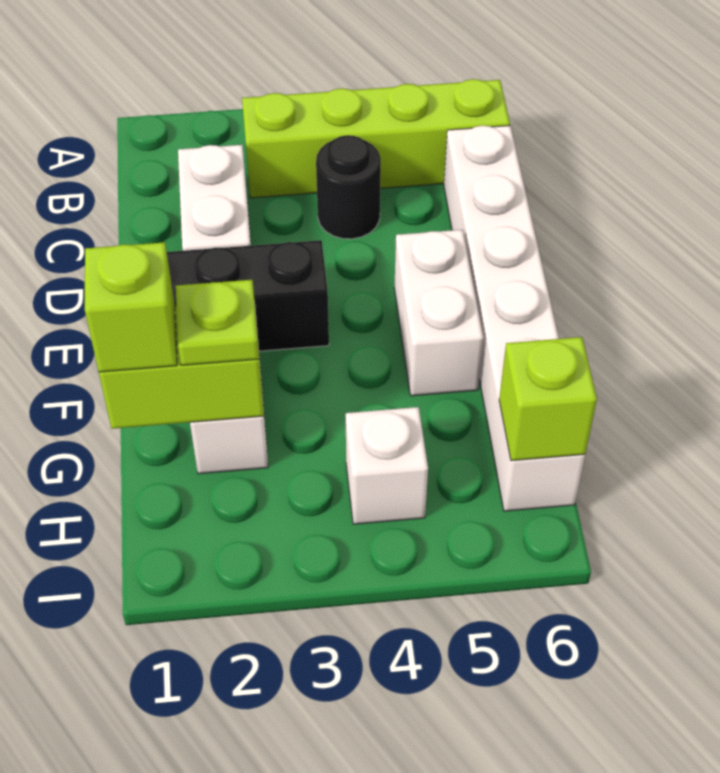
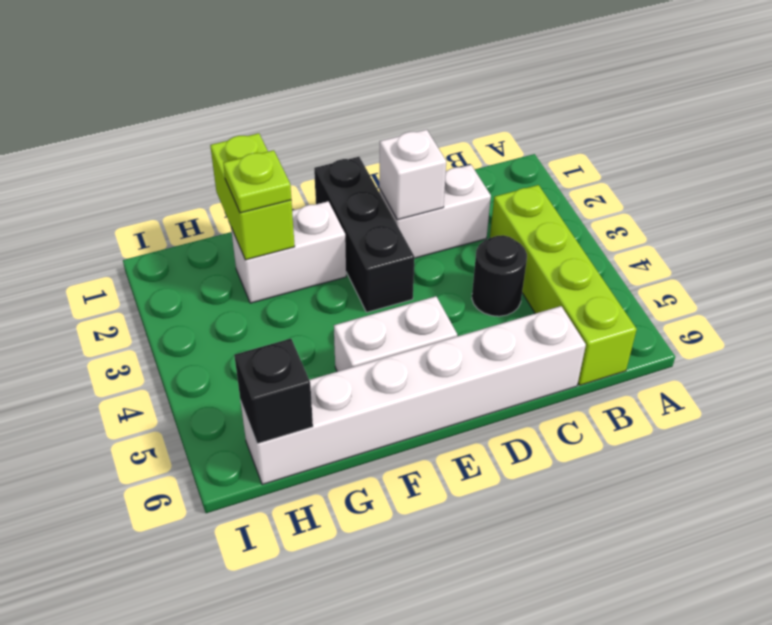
lime 1x1 brick [85,242,177,372] -> none
white 1x1 brick [346,407,428,524] -> white 1x1 brick moved to [379,130,446,220]
lime 1x1 brick [499,337,597,461] -> black 1x1 brick [234,339,313,444]

